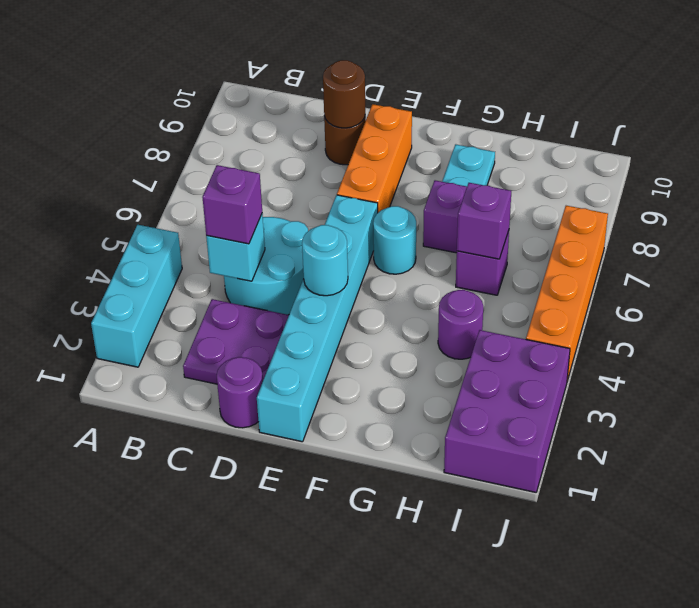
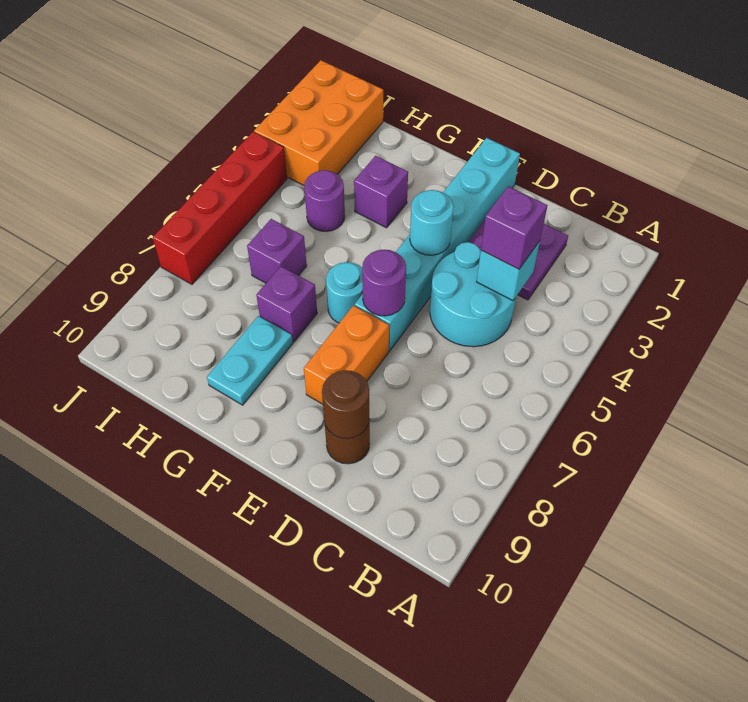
cyan 1x3 brick [91,225,182,367] -> none
purple 1x1 round brick [217,357,263,428] -> purple 1x1 round brick moved to [362,250,406,316]
orange 1x3 brick [337,104,412,212] -> orange 1x2 brick [304,306,389,404]
purple 1x1 brick [457,183,511,259] -> purple 1x1 brick moved to [354,156,408,228]
purple 2x3 brick [444,330,570,492] -> orange 2x3 brick [254,60,383,185]
orange 1x4 brick [526,206,608,381] -> red 1x4 brick [153,132,287,284]

